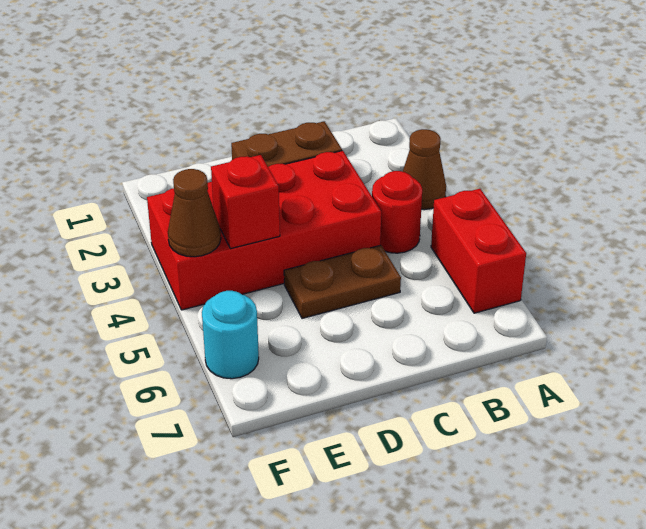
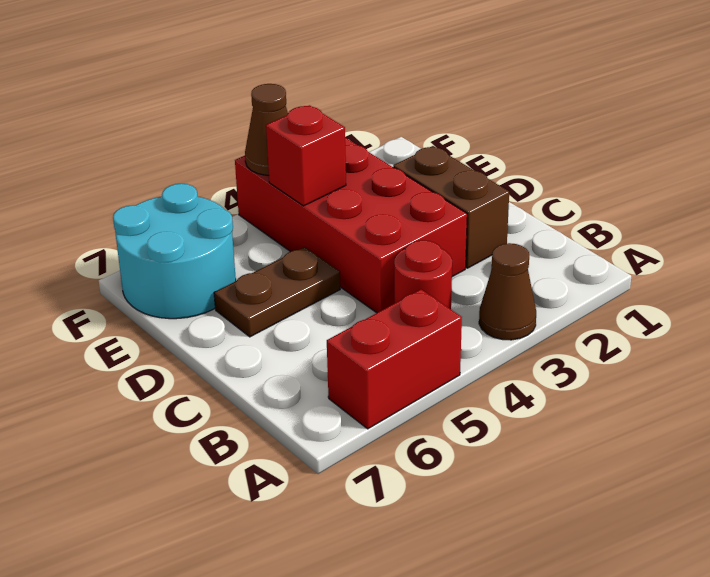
brown 1x2 plate [284,245,401,318] -> brown 1x2 plate turned to [214,247,340,337]
cyan 1x1 round brick [202,291,259,379] -> cyan 2x2 round brick [113,184,236,319]

